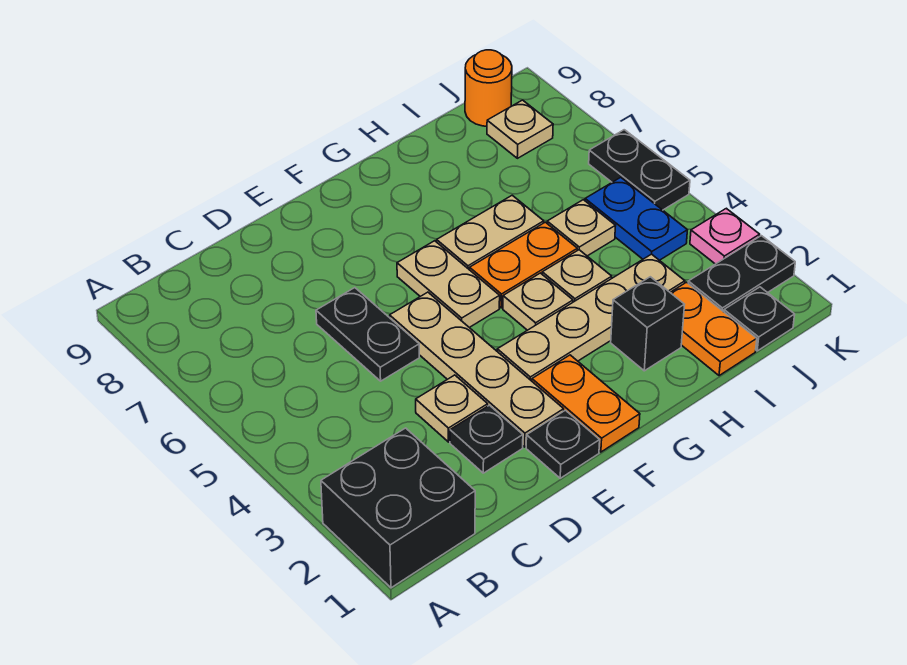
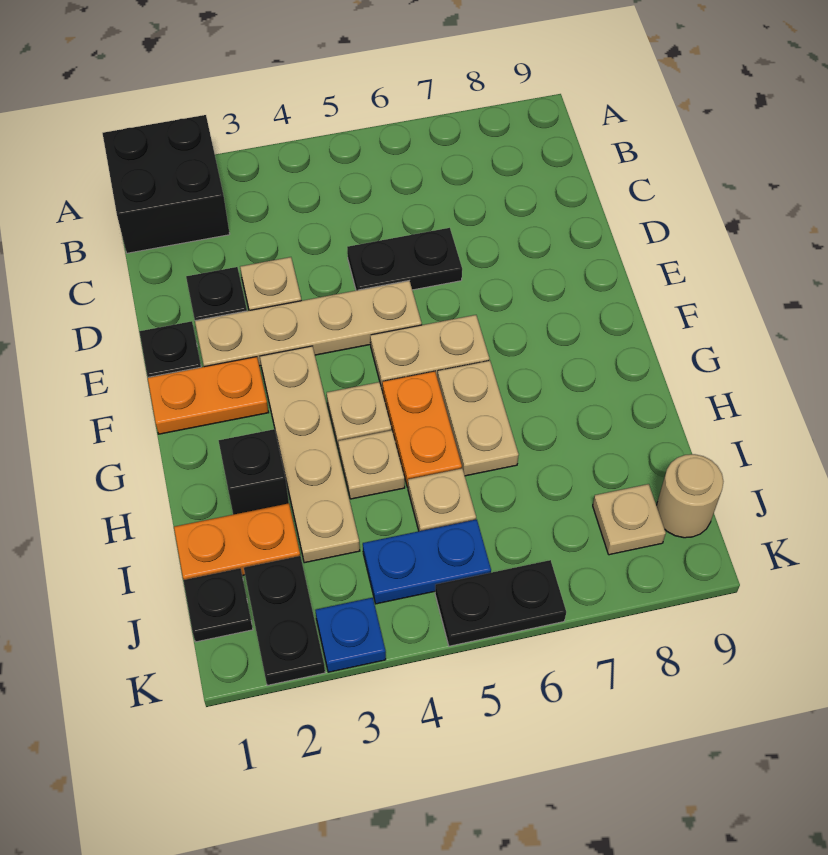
orange 1x1 round brick [465,50,512,126] -> tan 1x1 round brick [657,454,724,538]
pink 1x1 plate [690,208,760,264] -> blue 1x1 plate [315,598,386,672]

